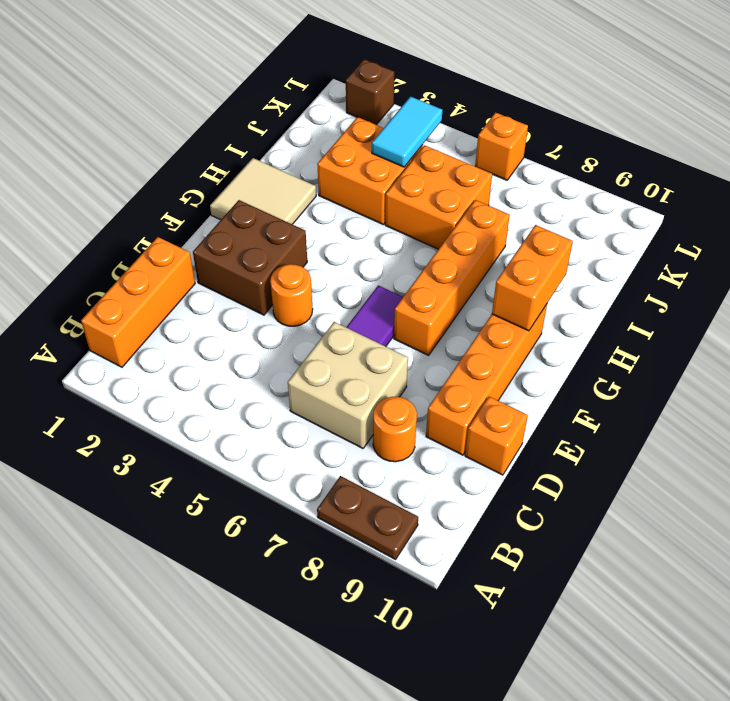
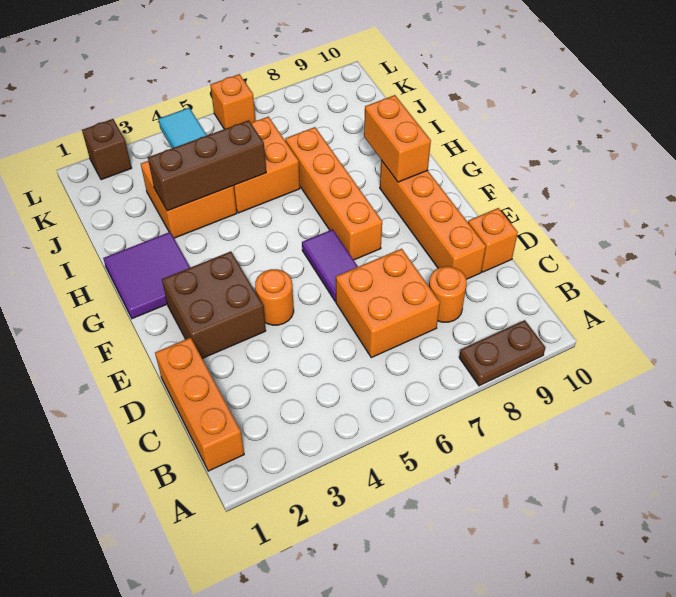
tan 2x2 brick [288,322,408,448] -> orange 2x2 brick [336,249,440,358]
tan 2x2 tile [210,158,316,224] -> purple 2x2 tile [103,232,190,319]
none -> brown 1x3 brick [148,120,266,211]

